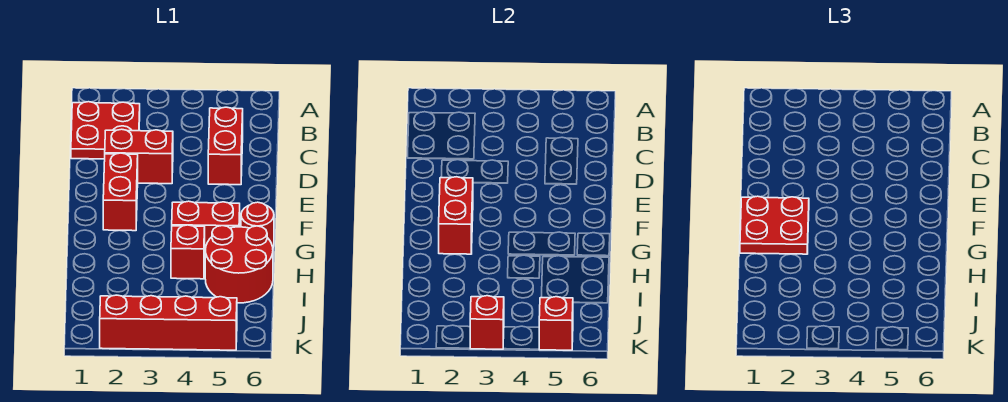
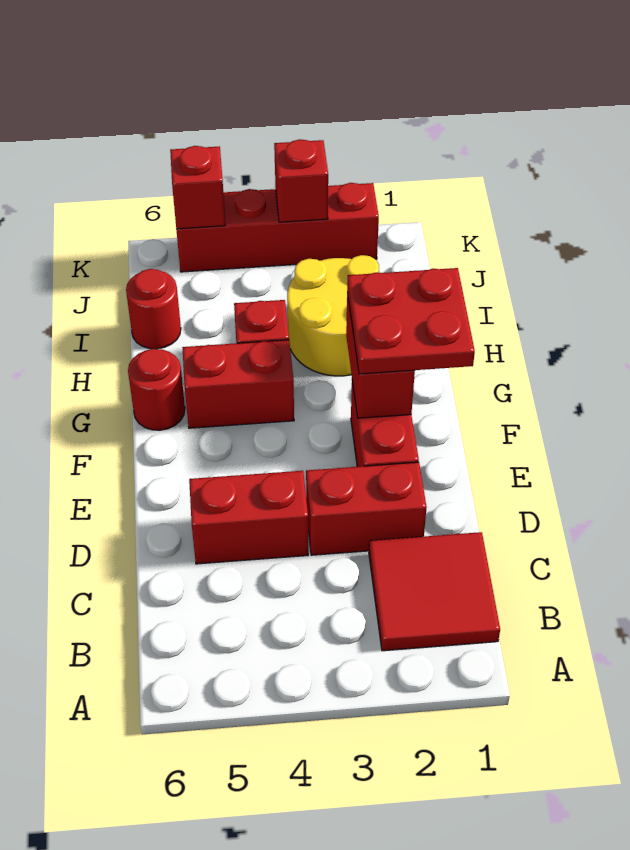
red 2x2 plate [71,102,140,159] -> red 2x2 tile [369,532,500,651]
red 1x2 brick [208,107,243,185] -> red 1x2 brick turned to [189,471,308,564]
none -> yellow 2x2 round brick [287,255,380,376]
red 2x2 round brick [205,226,273,303] -> red 1x1 round brick [126,269,181,349]

